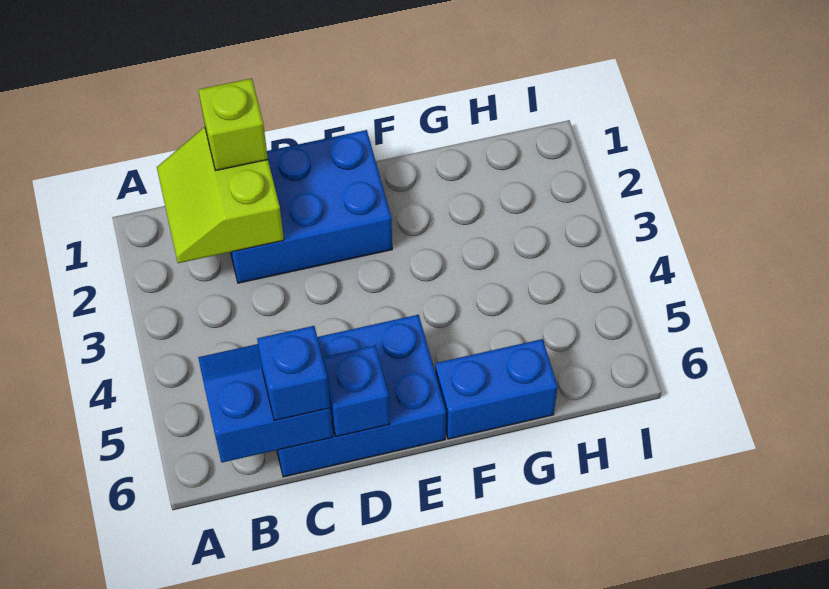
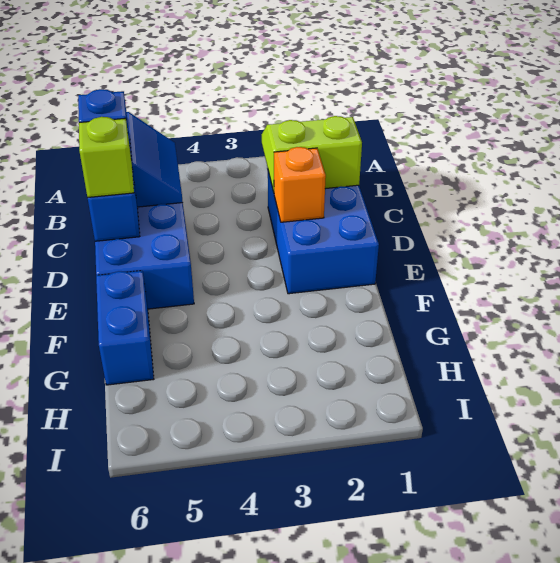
lime 1x1 brick [199,78,268,170] -> lime 1x1 brick moved to [79,117,134,198]
none -> orange 1x1 brick [274,147,326,222]

